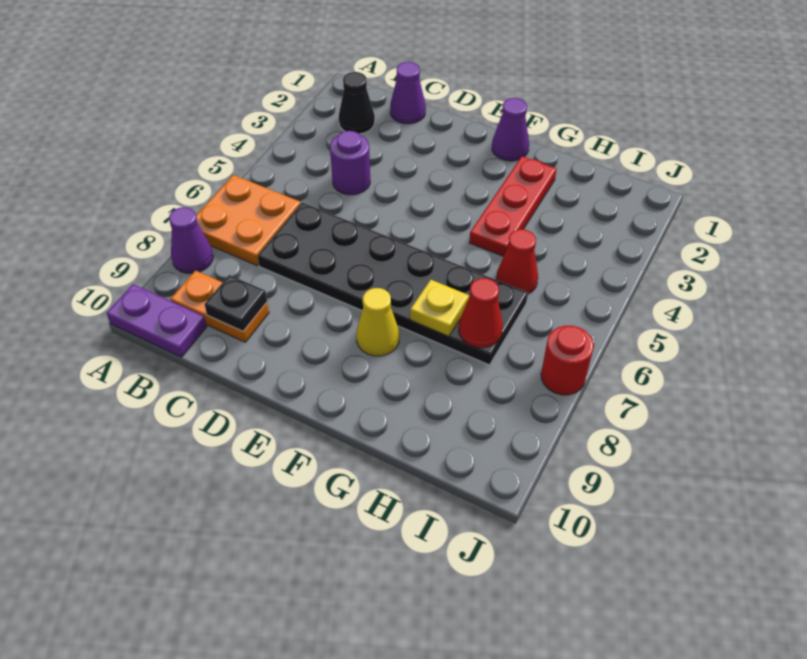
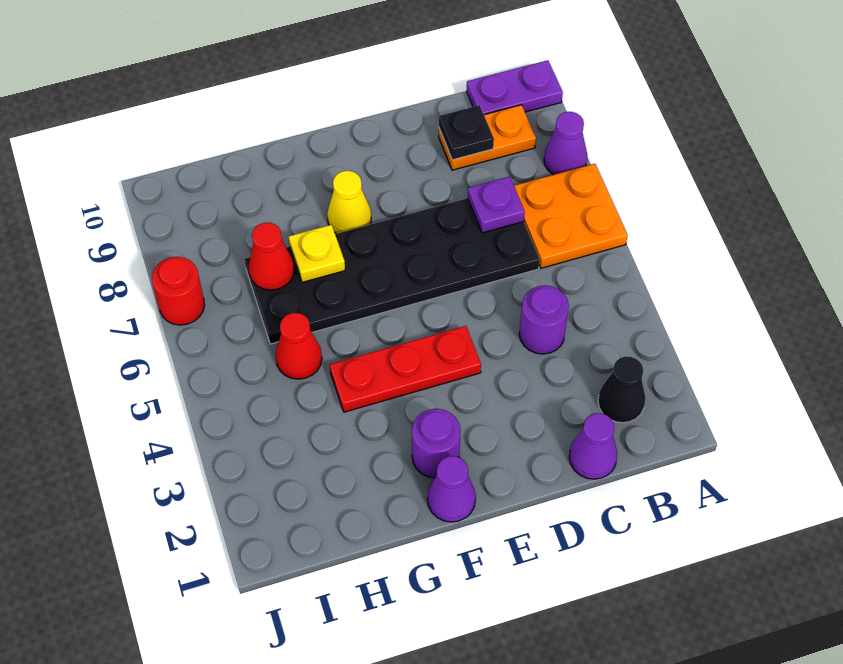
none -> purple 1x1 plate [468,176,525,233]
none -> purple 1x1 round brick [412,409,461,478]
red 1x3 plate [469,156,557,256] -> red 1x3 plate turned to [330,326,481,412]

